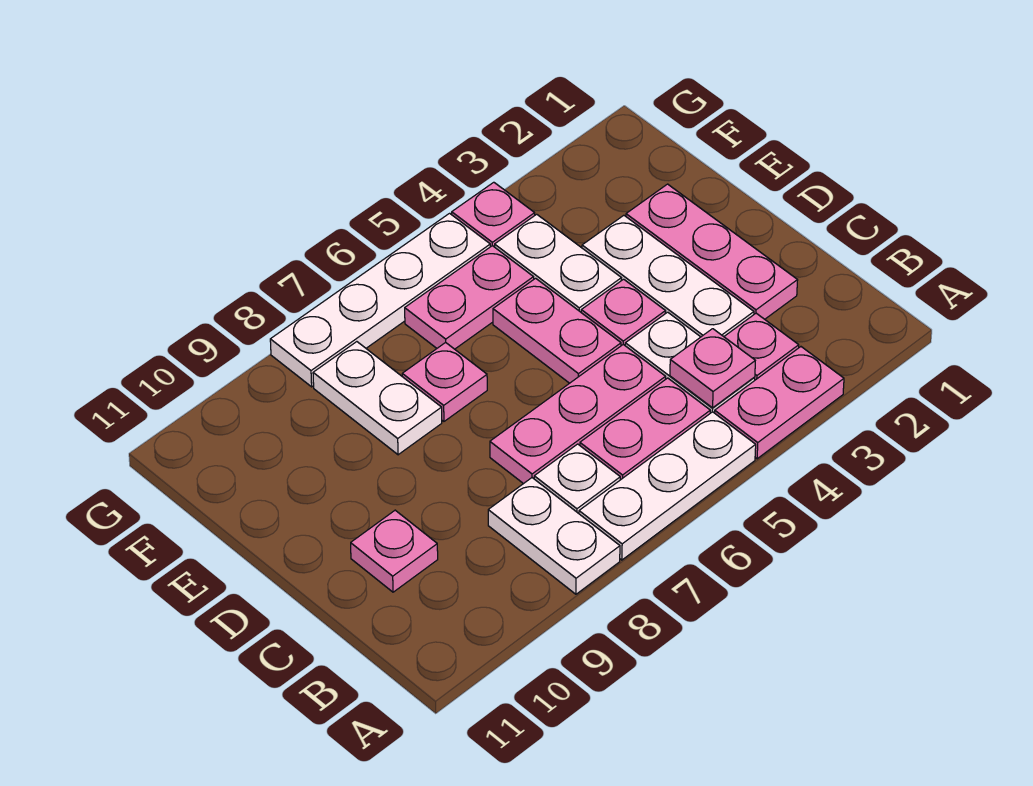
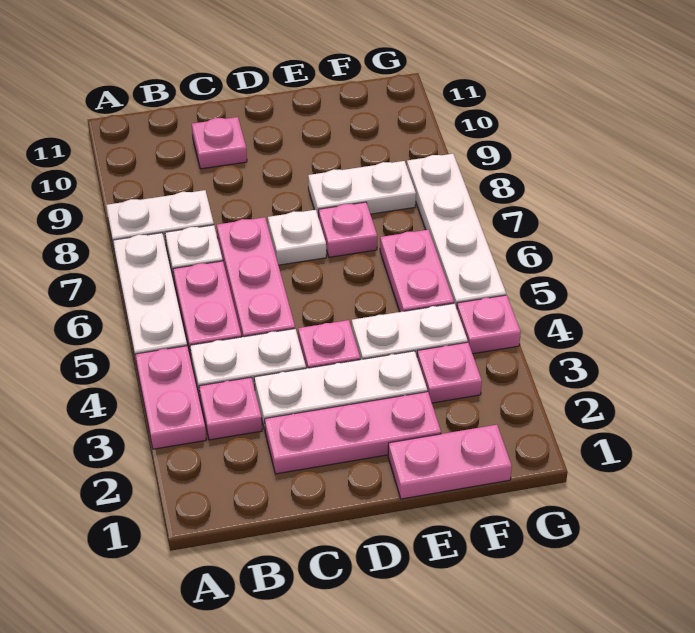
pink 1x1 plate [670,329,755,408] -> pink 1x1 plate moved to [417,342,482,403]
pink 1x2 plate [493,278,621,383] -> pink 1x2 plate moved to [388,425,512,499]
none -> white 1x1 plate [268,210,326,265]

